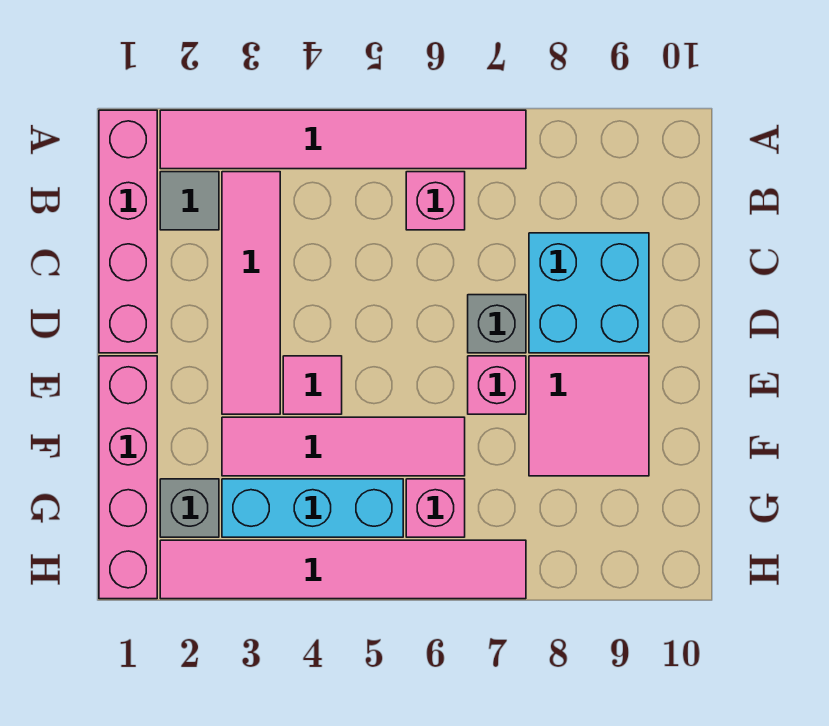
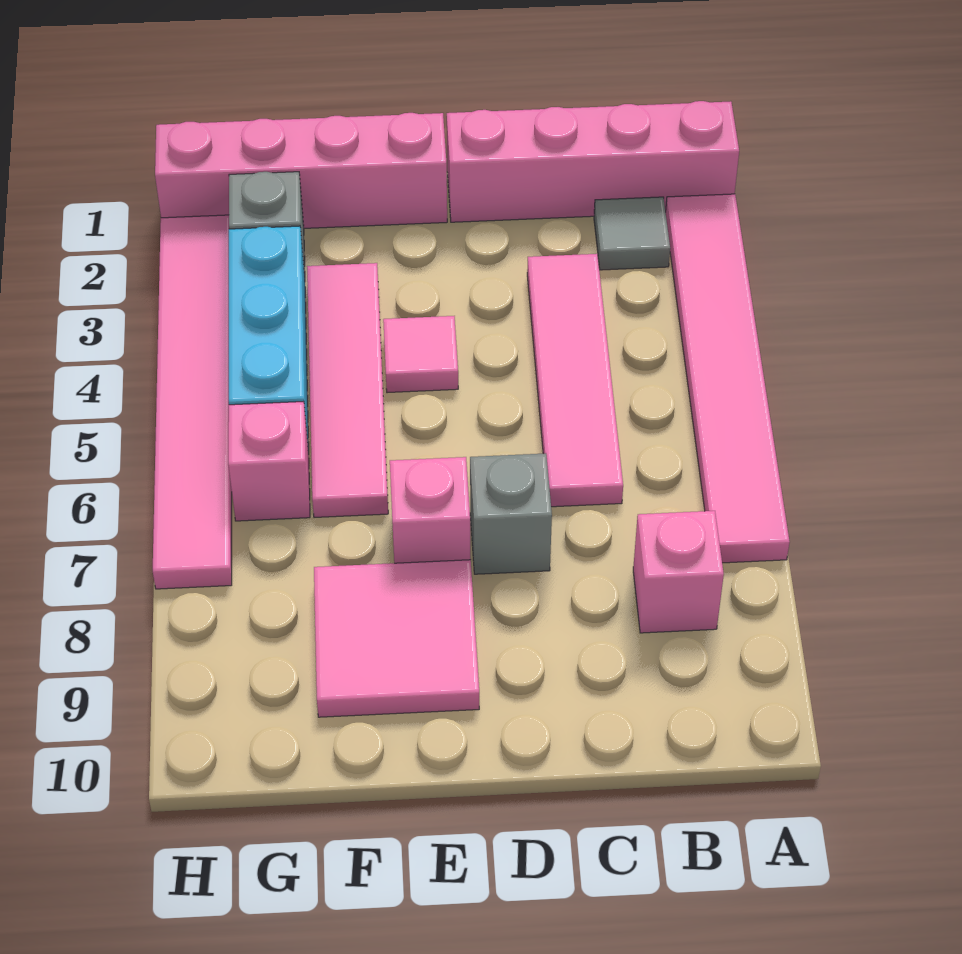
pink 1x4 tile [222,172,280,414] -> pink 1x4 tile turned to [527,254,623,507]
pink 1x1 brick [406,172,465,230] -> pink 1x1 brick moved to [633,511,724,633]
cyan 2x2 brick [529,233,649,353] -> none

